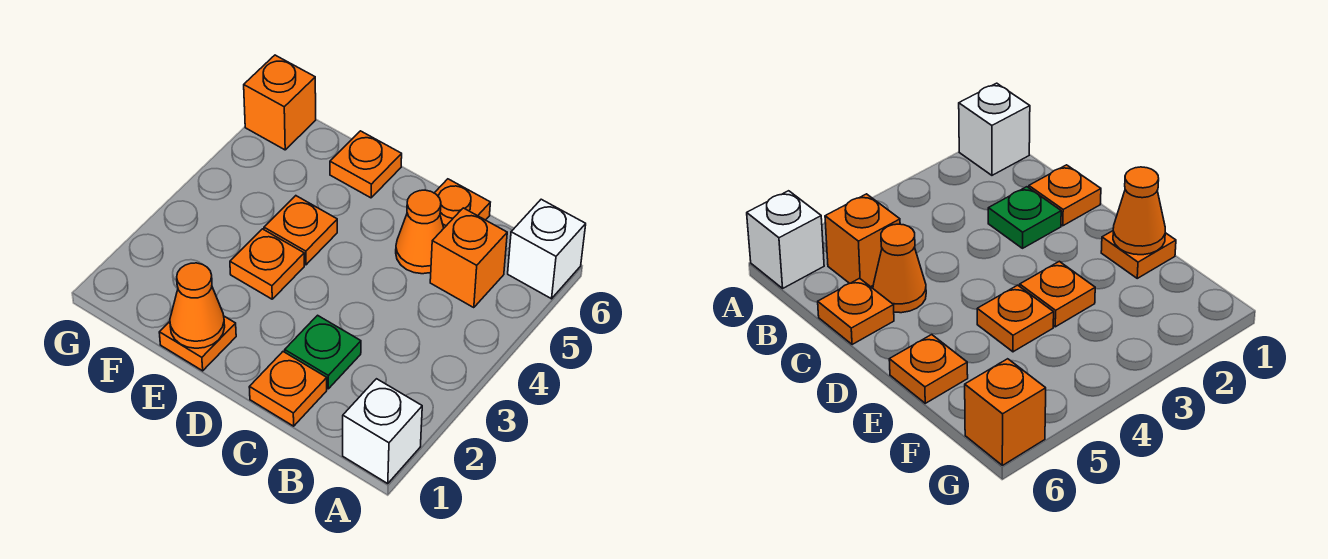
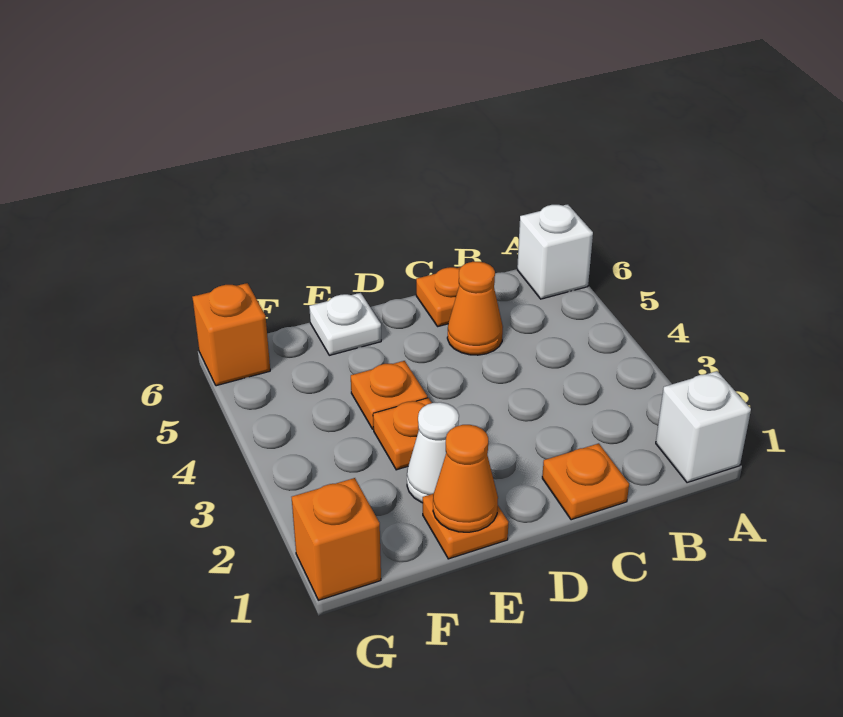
orange 1x1 brick [430,208,507,308] -> orange 1x1 brick moved to [292,478,381,600]
green 1x1 plate [285,315,361,389] -> none
none -> white 1x1 cone [407,402,459,503]
orange 1x1 plate [330,131,402,198] -> white 1x1 plate [309,293,381,355]

